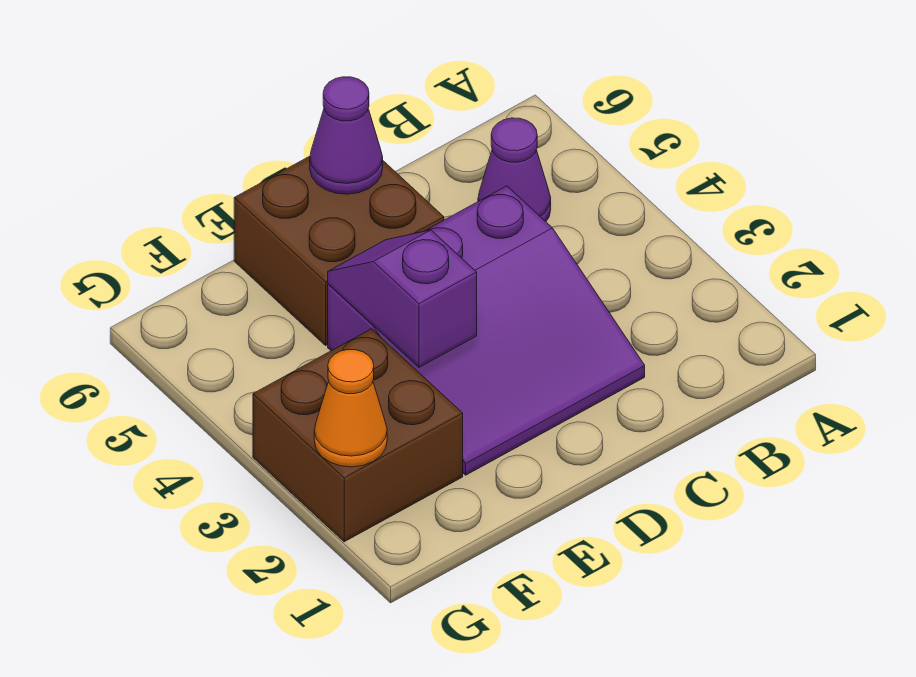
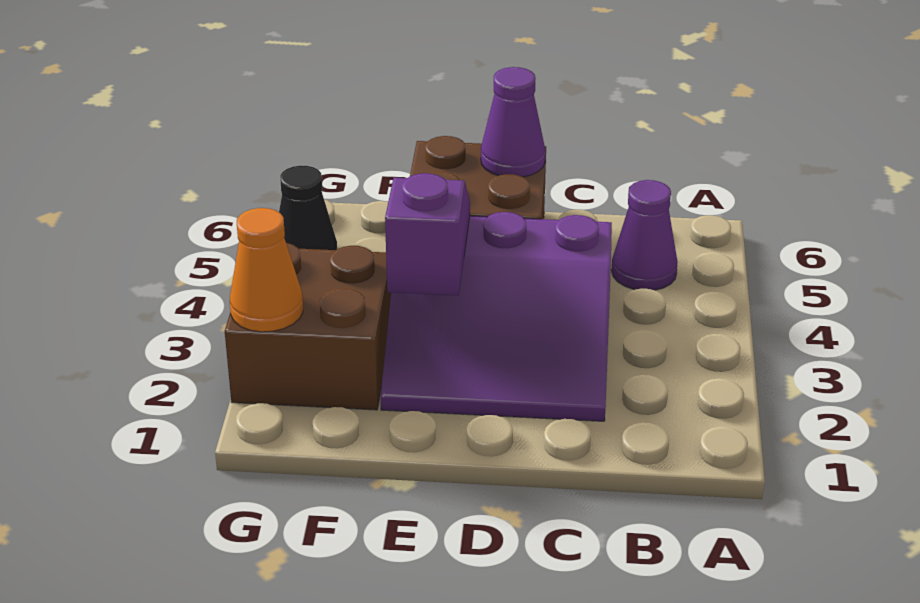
none -> black 1x1 cone [279,165,337,250]

